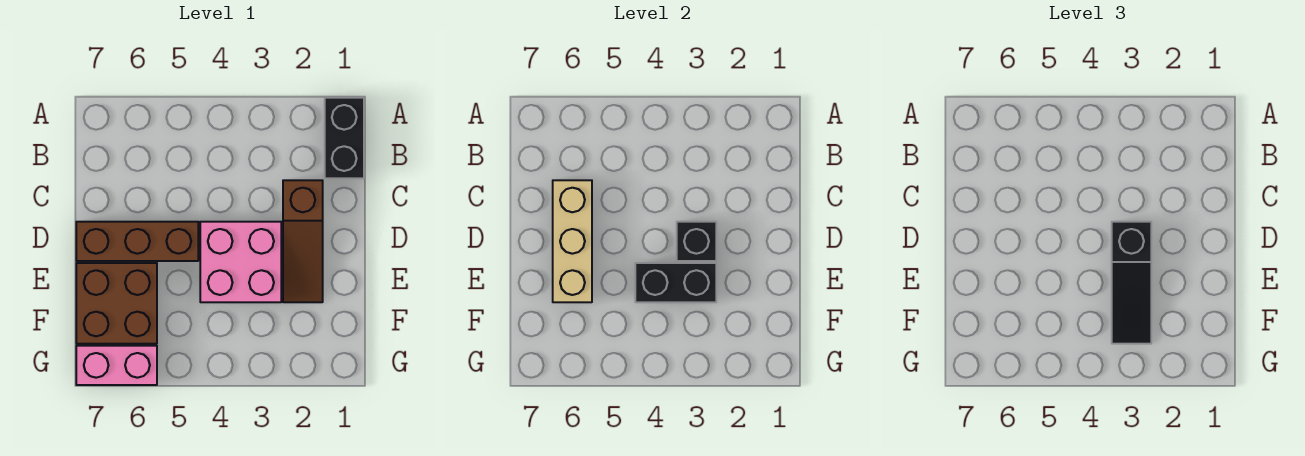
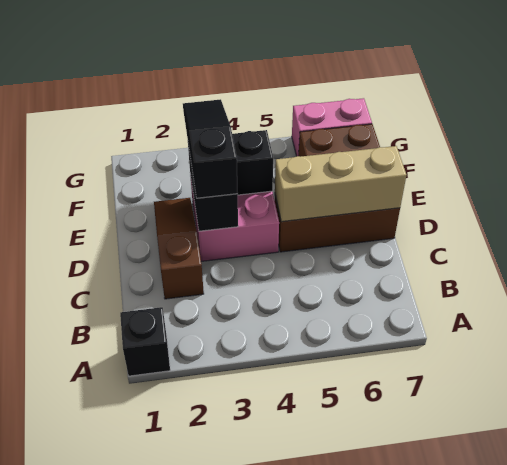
black 1x2 brick [325,98,364,178] -> black 1x1 brick [120,307,170,376]
tan 1x3 brick [553,180,592,302] -> tan 1x3 brick turned to [275,146,406,222]

